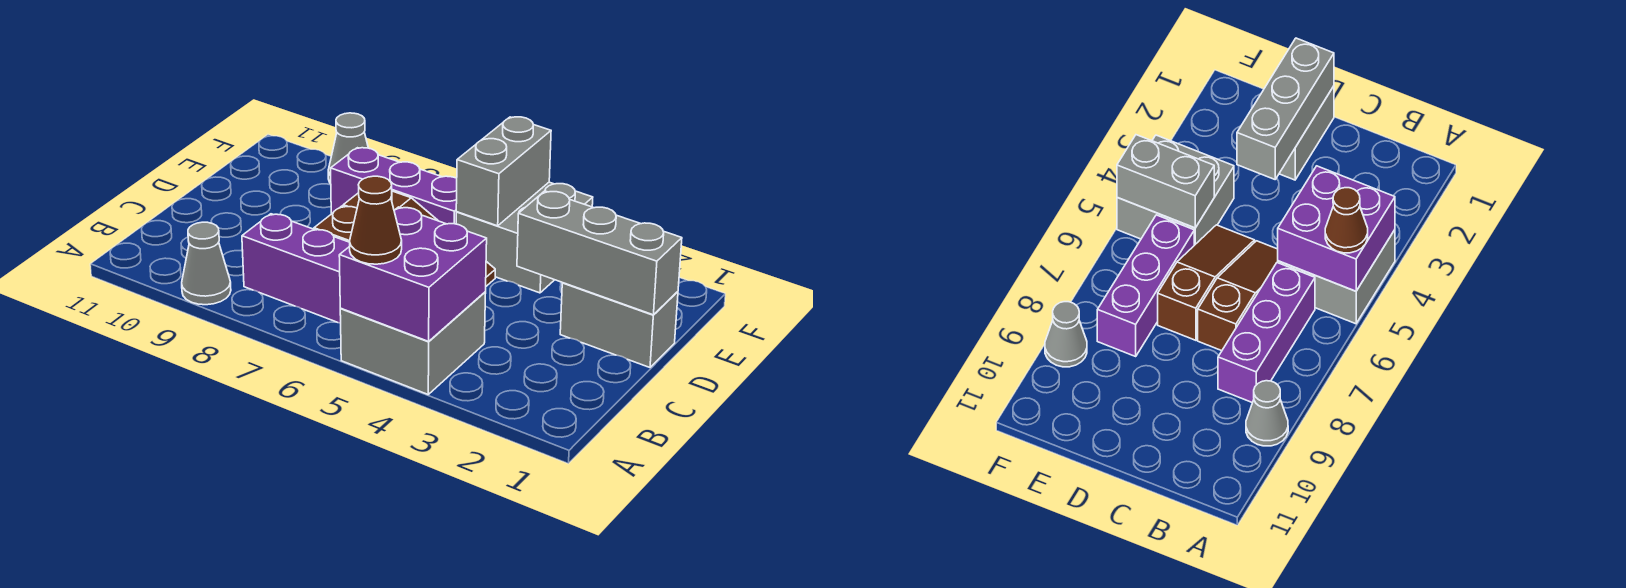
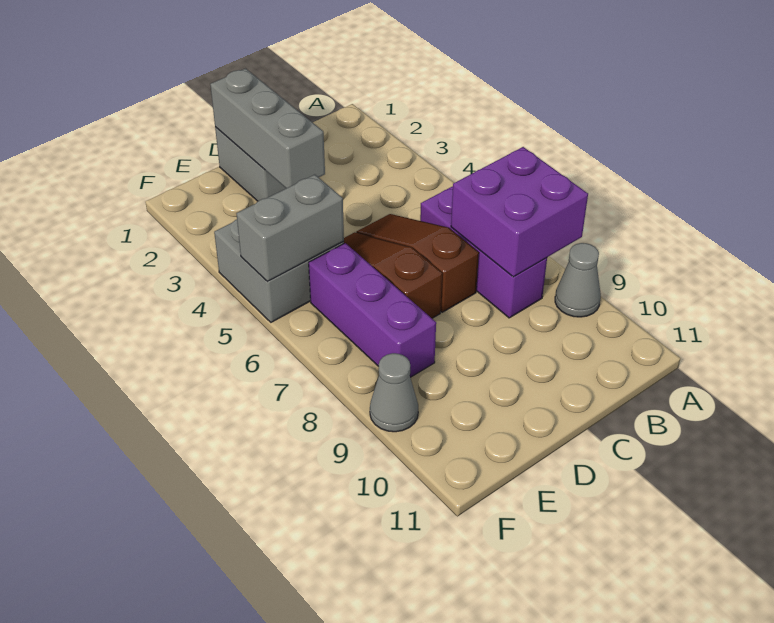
grey 2x2 brick [340,292,486,394] -> none
purple 2x2 brick [339,207,487,341] -> purple 2x2 brick moved to [451,147,588,277]
brown 1x1 cone [349,176,402,264] -> none

